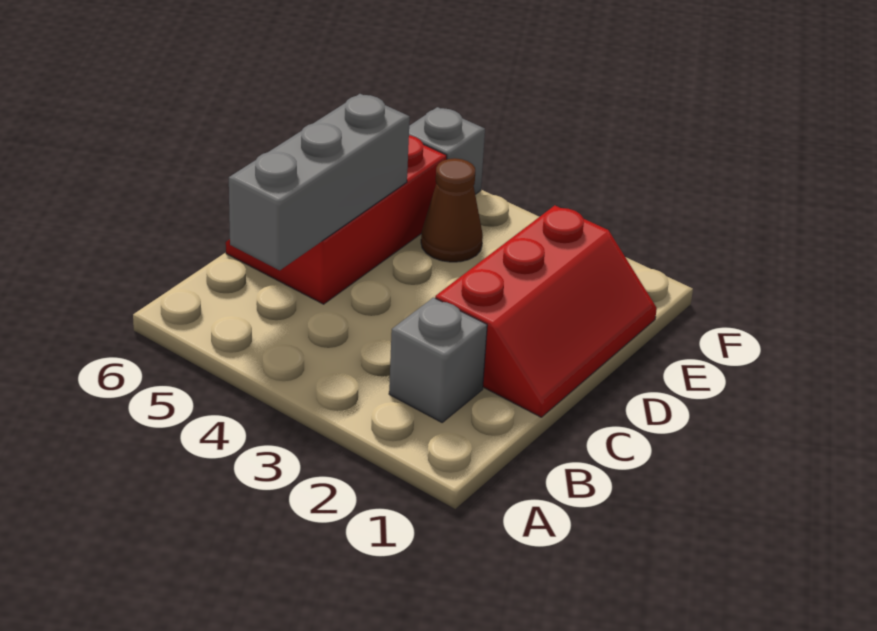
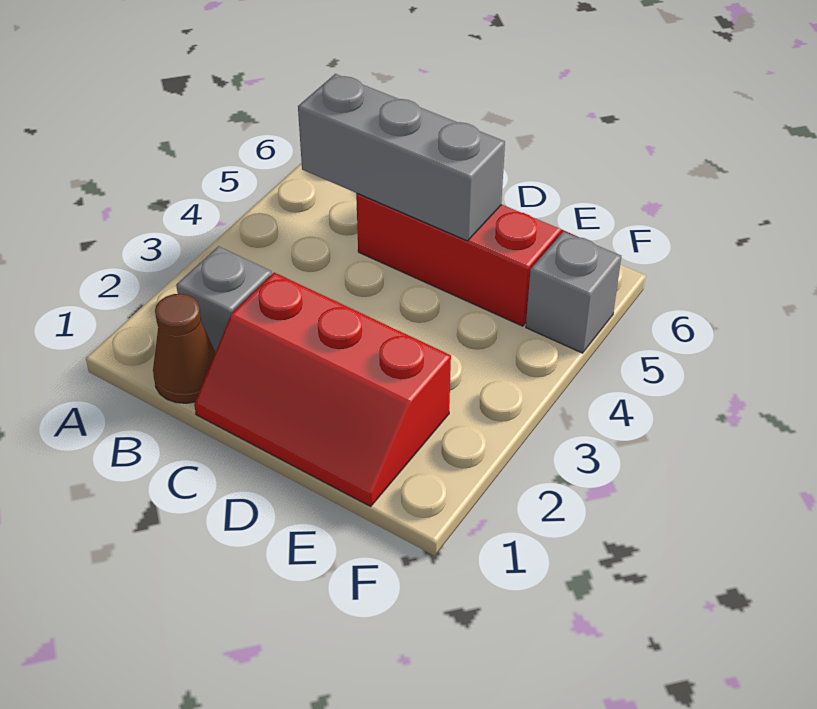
brown 1x1 cone [421,158,483,262] -> brown 1x1 cone moved to [153,294,215,403]

